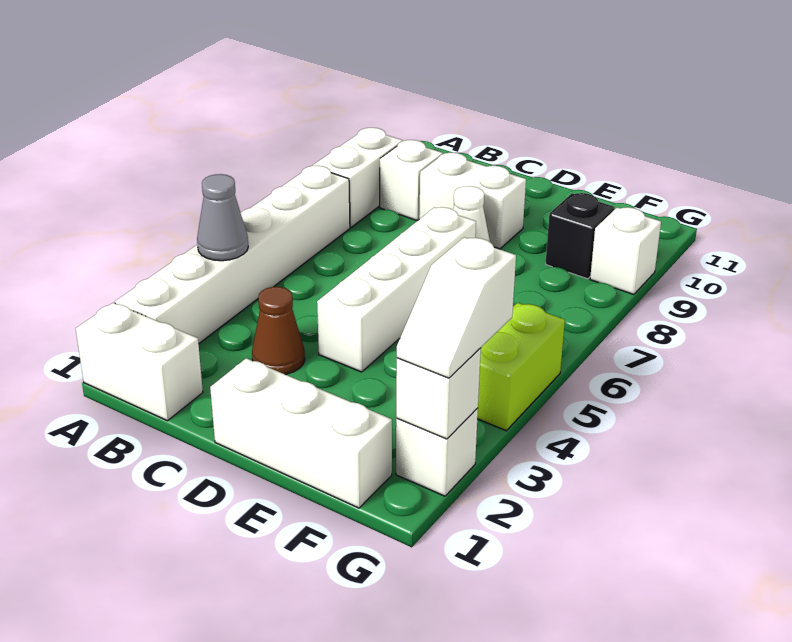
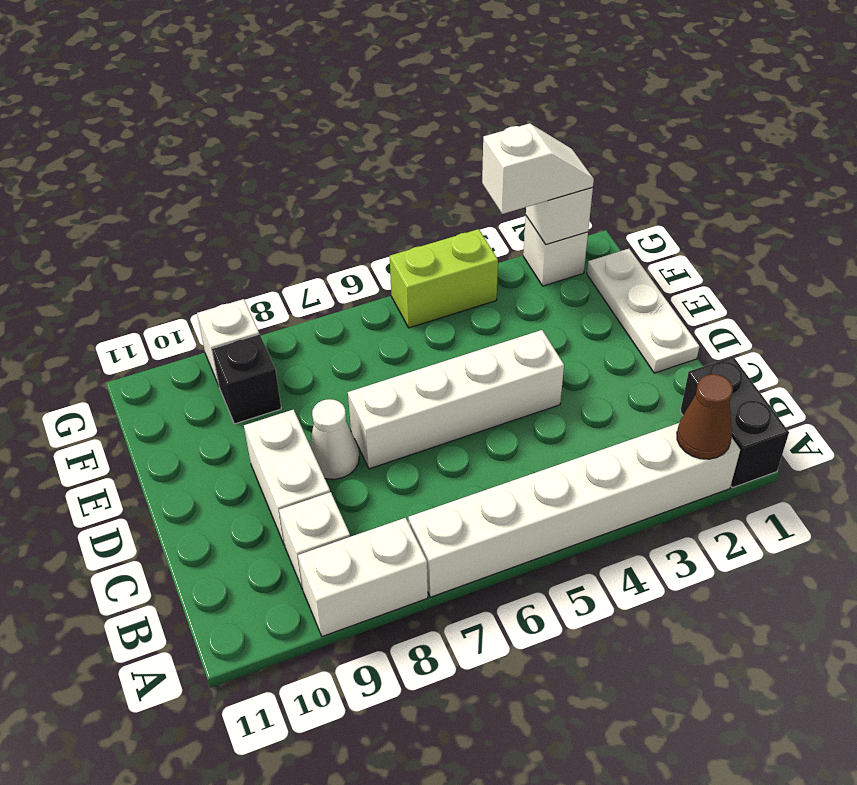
white 1x2 brick [76,303,203,421] -> black 1x2 brick [680,357,789,488]
grey 1x1 cone [197,174,248,261] -> none
brown 1x1 cone [252,287,305,375] -> brown 1x1 cone moved to [677,374,733,459]
white 1x3 brick [210,358,392,508] -> white 1x3 plate [587,249,699,373]

